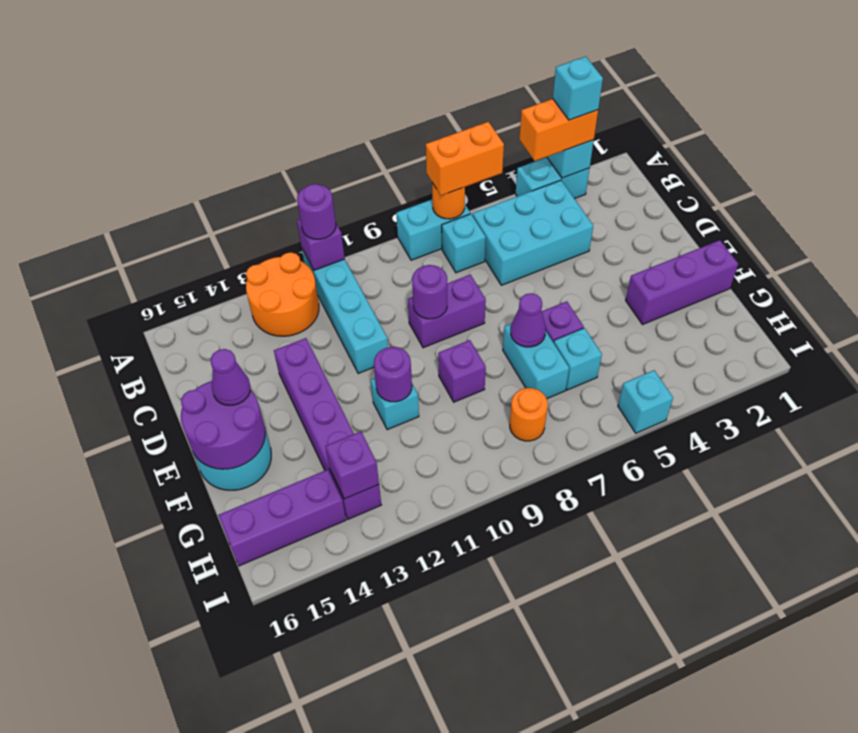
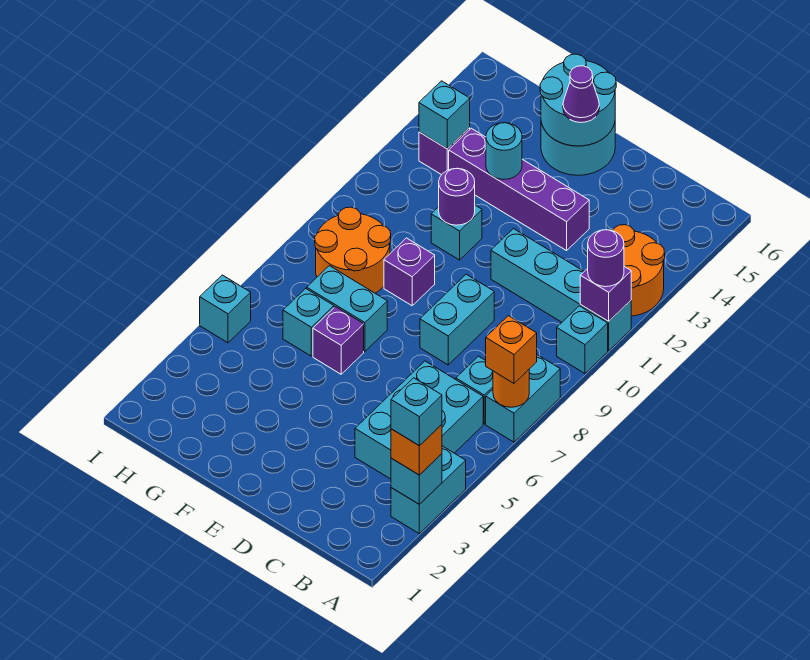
orange 1x2 brick [519,99,598,161] -> orange 1x1 brick [391,425,442,475]
orange 1x2 brick [426,122,504,195] -> orange 1x1 brick [486,316,537,383]
none -> cyan 1x1 brick [557,306,608,373]
purple 1x2 brick [408,275,486,348] -> cyan 1x2 brick [420,274,494,365]
purple 1x1 round brick [412,265,447,319] -> none
purple 2x2 round brick [181,381,265,469] -> cyan 2x2 round brick [540,54,616,146]
purple 1x3 brick [626,240,738,324] -> none
purple 1x1 cone [511,293,546,347] -> none
none -> cyan 1x1 round brick [486,123,522,180]
orange 1x1 round brick [510,388,548,441] -> orange 2x2 round brick [315,207,391,293]
purple 1x1 brick [326,431,379,499] -> cyan 1x1 brick [419,81,470,149]
purple 1x3 brick [218,470,346,566] -> none

